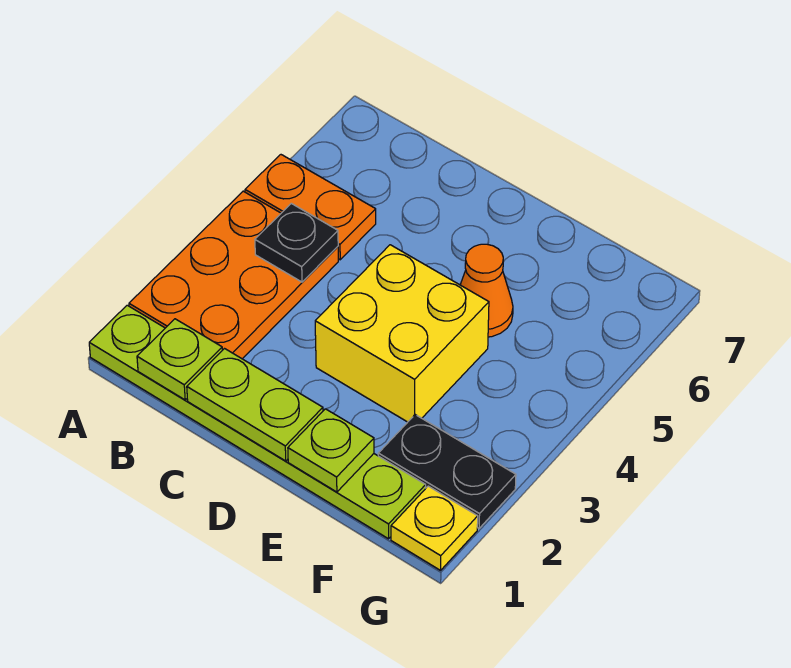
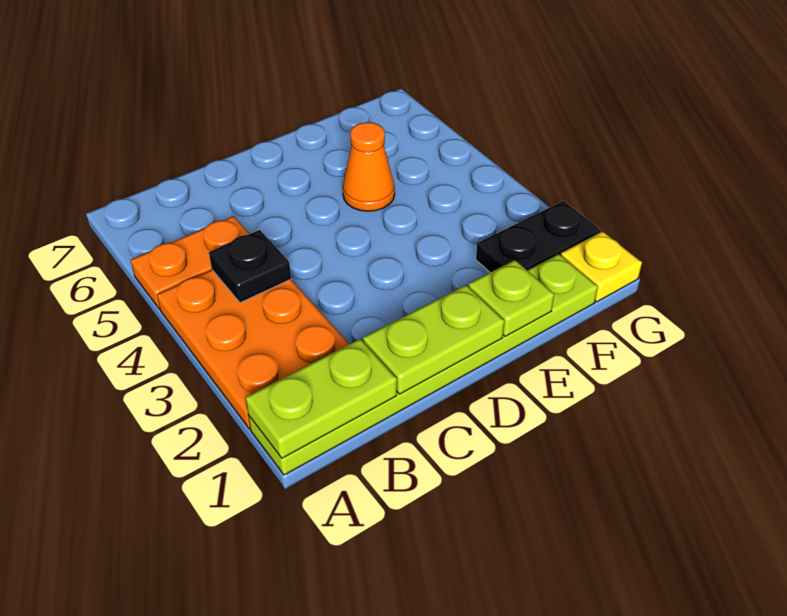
lime 1x1 plate [137,319,222,400] -> lime 1x2 plate [245,339,397,458]
yellow 2x2 brick [315,245,489,422] -> none

